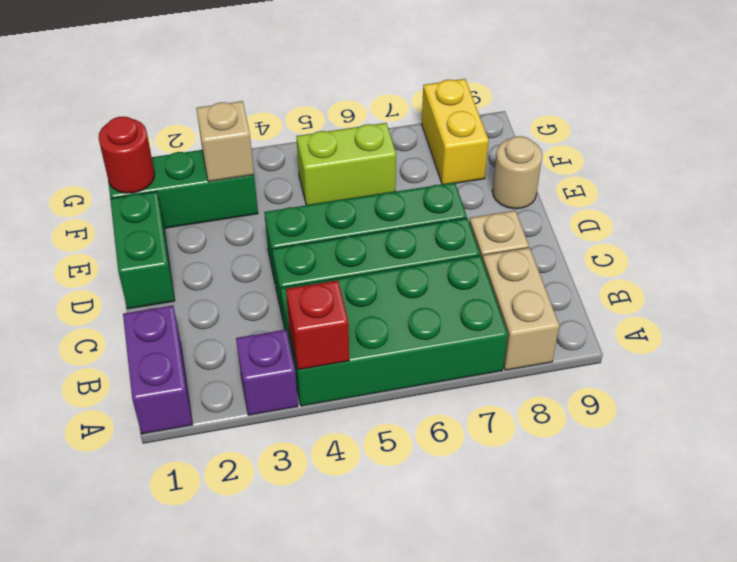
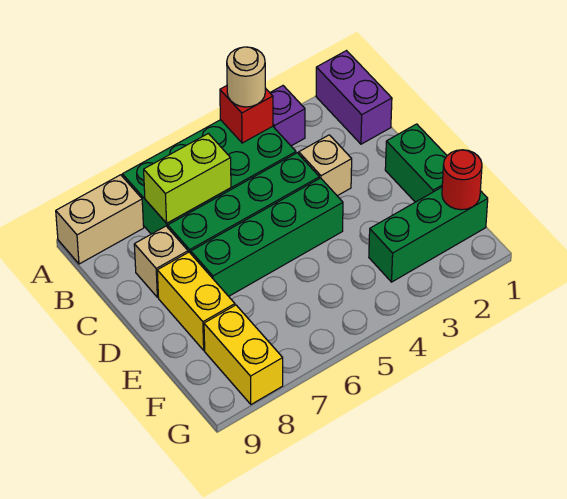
tan 1x2 brick [482,248,559,370] -> tan 1x2 brick turned to [56,175,144,264]
none -> yellow 1x2 brick [157,252,235,350]
tan 1x1 round brick [492,136,542,209] -> tan 1x1 round brick moved to [227,47,265,107]
tan 1x1 brick [196,101,254,182] -> tan 1x1 brick moved to [299,135,352,196]
lime 1x2 brick [296,123,396,205] -> lime 1x2 brick moved to [144,133,231,223]

